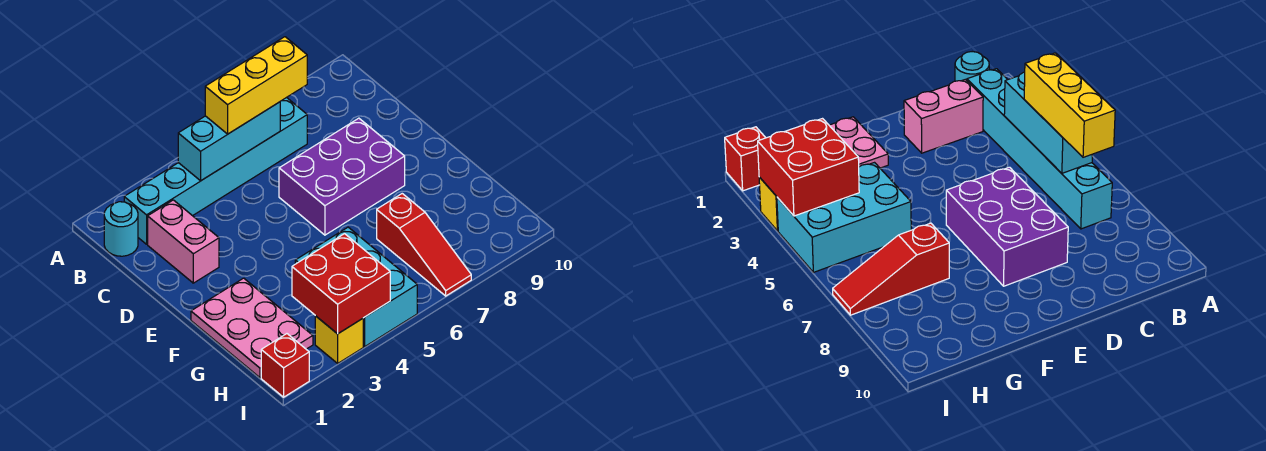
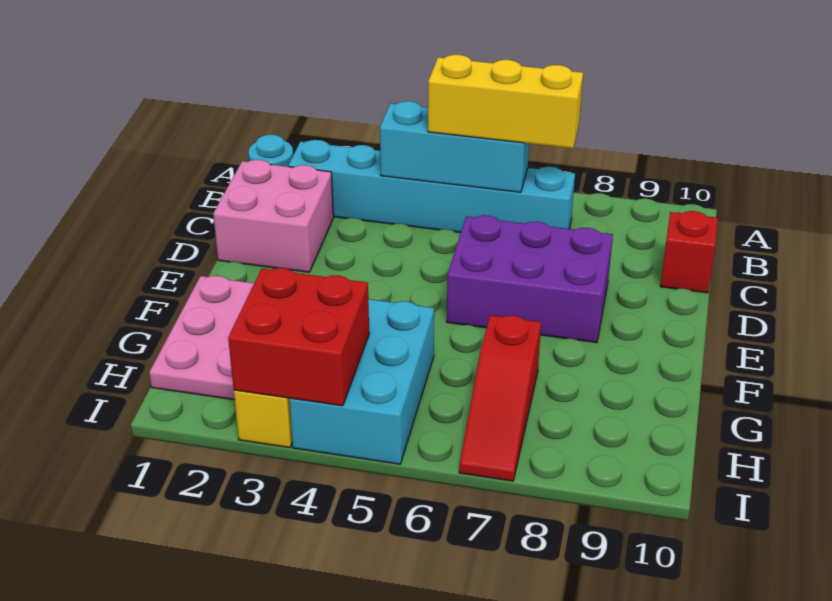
pink 1x2 brick [148,200,219,283] -> pink 2x2 brick [213,160,333,272]
red 1x1 brick [261,334,309,397] -> red 1x1 brick moved to [660,211,718,293]

